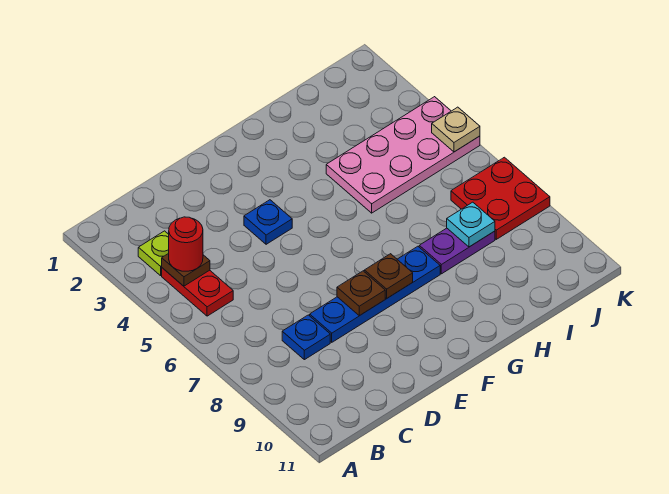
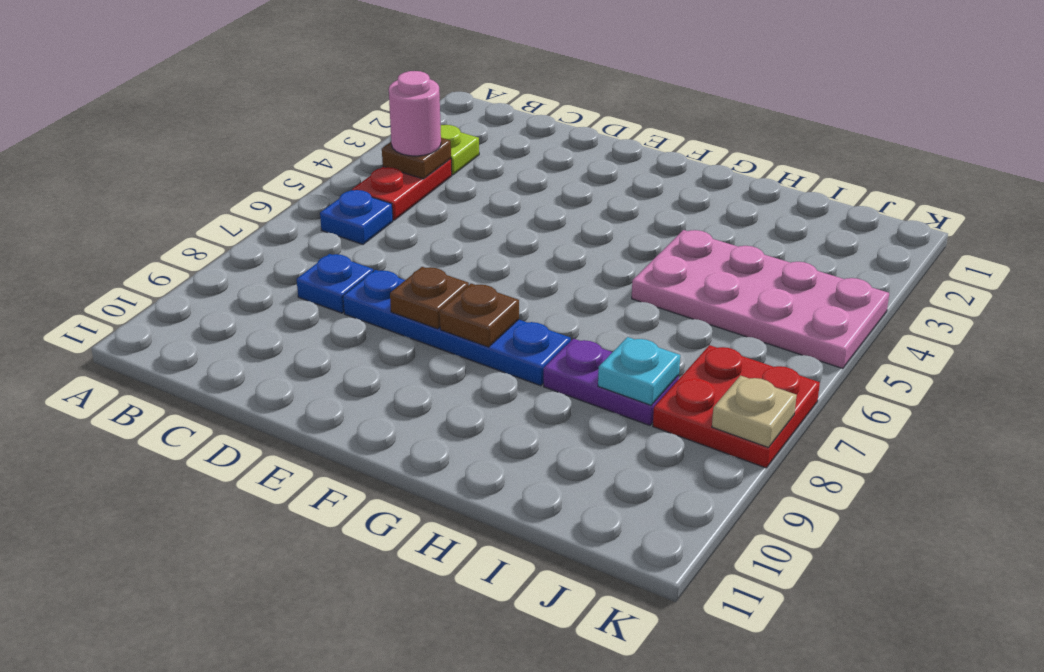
red 1x1 round brick [169,217,203,271] -> pink 1x1 round brick [389,71,441,156]
blue 1x1 plate [244,200,292,244] -> blue 1x1 plate moved to [320,190,393,244]
tan 1x1 plate [432,107,480,152] -> tan 1x1 plate moved to [712,376,797,448]

